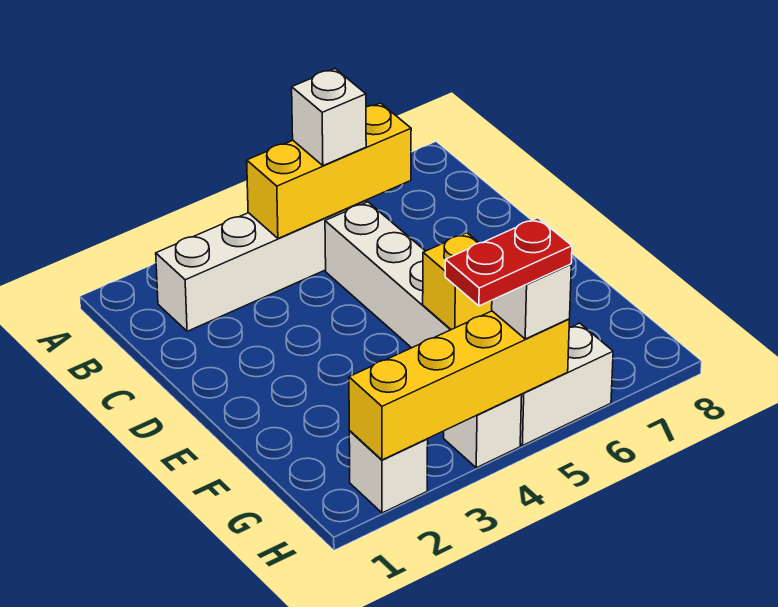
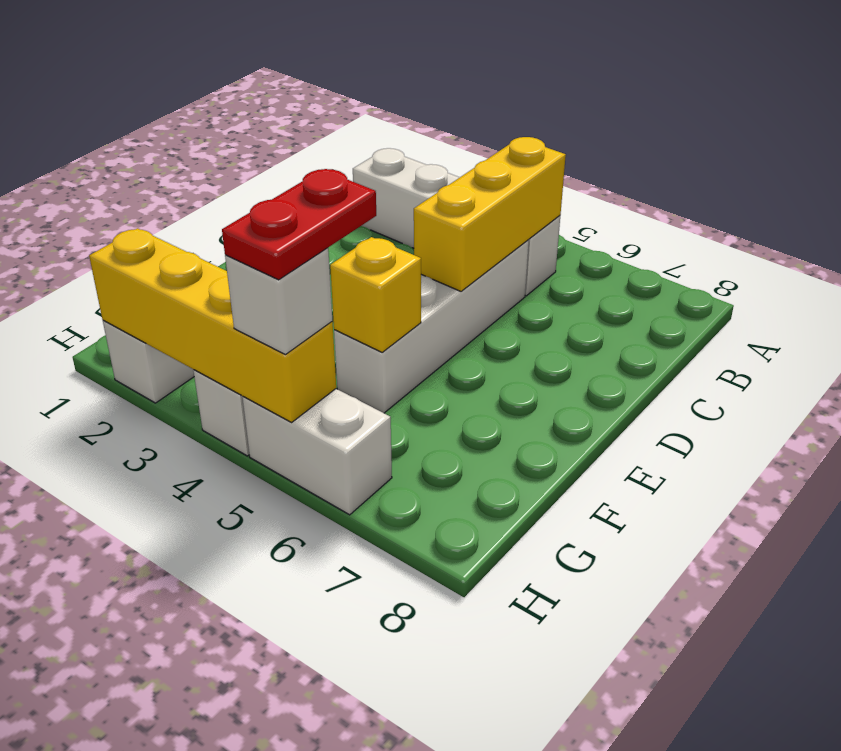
yellow 1x3 brick [247,103,411,238] -> yellow 1x3 brick turned to [414,137,566,291]
white 1x1 brick [292,69,366,166] -> none
red 1x2 plate [445,218,572,306] -> red 1x2 plate turned to [222,169,376,280]

